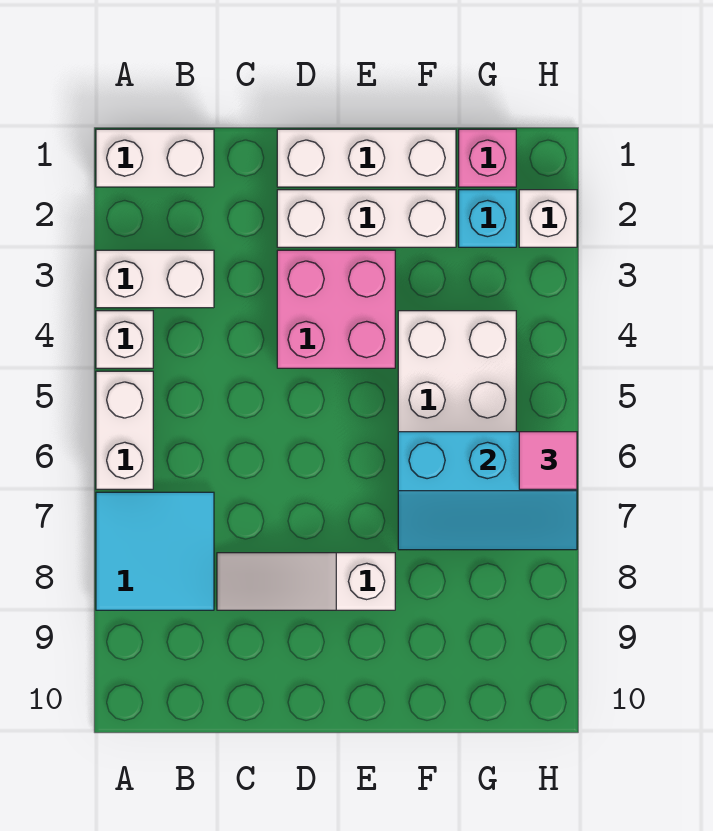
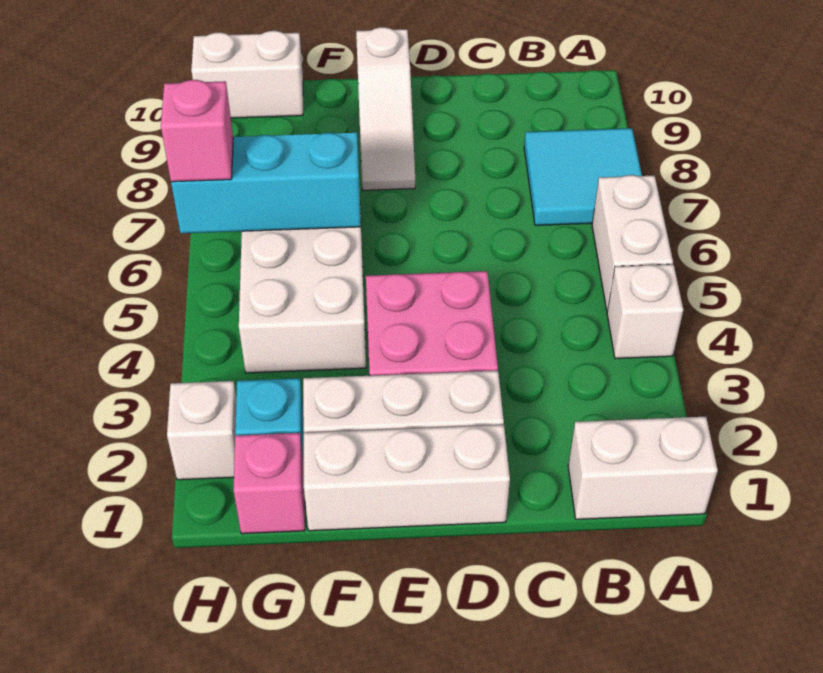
white 1x2 brick [96,250,214,308] -> white 1x2 brick moved to [191,31,303,118]
white 1x3 slope [217,553,395,610] -> white 1x3 slope turned to [356,27,415,190]
pink 1x1 tile [519,432,577,489] -> pink 1x1 brick [161,80,233,182]

